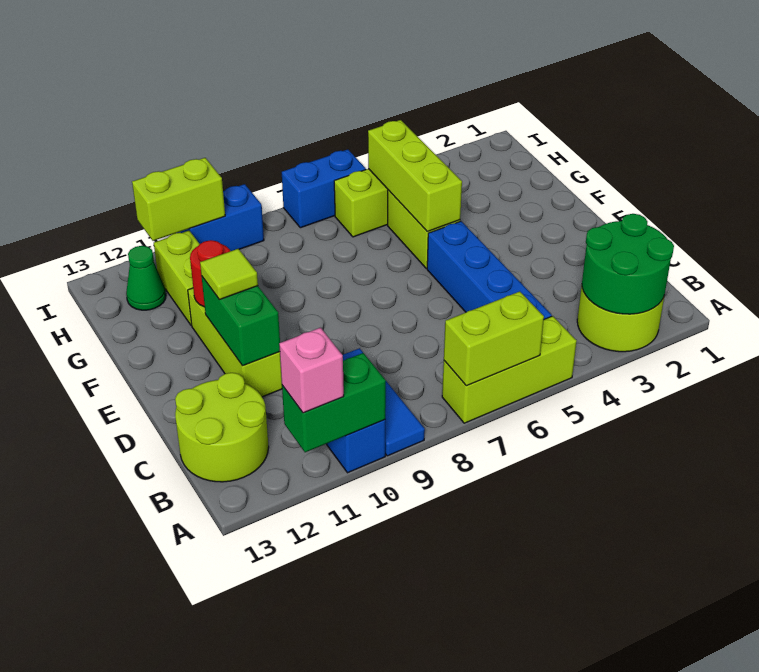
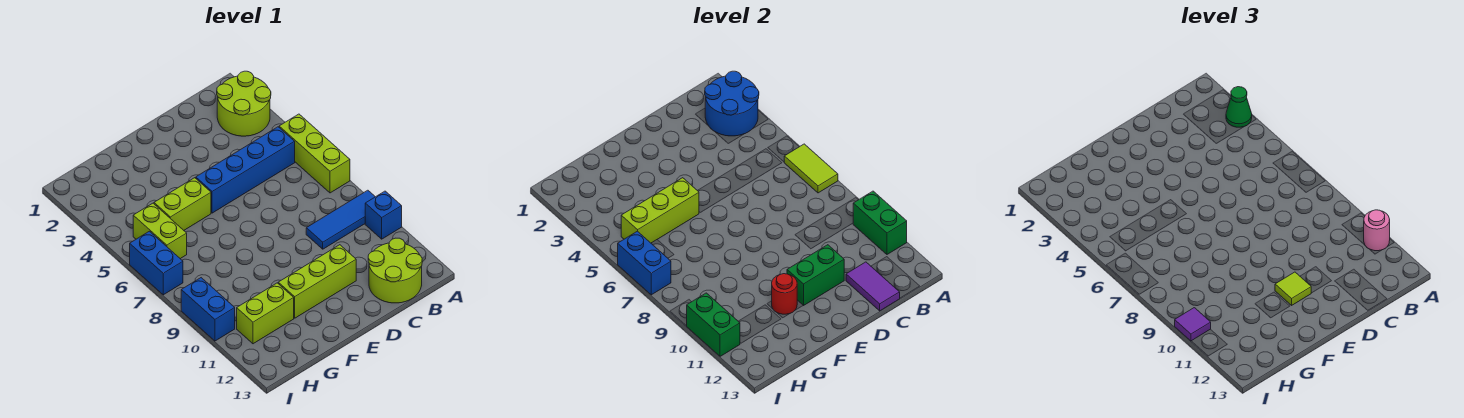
green 2x2 round brick [582,214,674,314] -> blue 2x2 round brick [705,71,759,136]
lime 1x2 brick [444,291,544,386] -> lime 1x2 tile [784,144,838,193]
pink 1x1 brick [279,328,344,413] -> pink 1x1 round brick [1364,210,1390,251]
none -> purple 1x2 tile [846,262,900,311]
green 1x1 cone [126,246,166,310] -> green 1x1 cone moved to [1226,87,1252,127]
none -> blue 1x2 brick [618,231,671,295]
lime 1x2 brick [132,158,225,241] -> green 1x2 brick [687,293,740,356]
none -> purple 1x1 tile [1175,308,1211,341]

